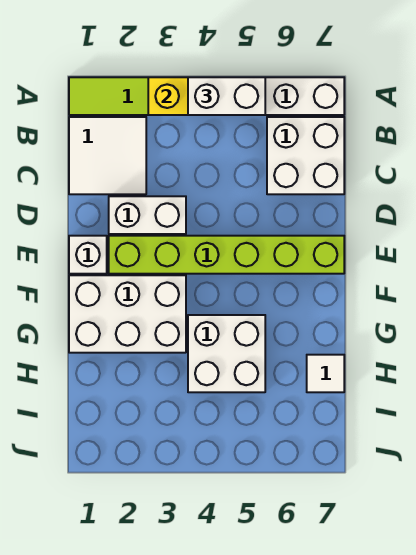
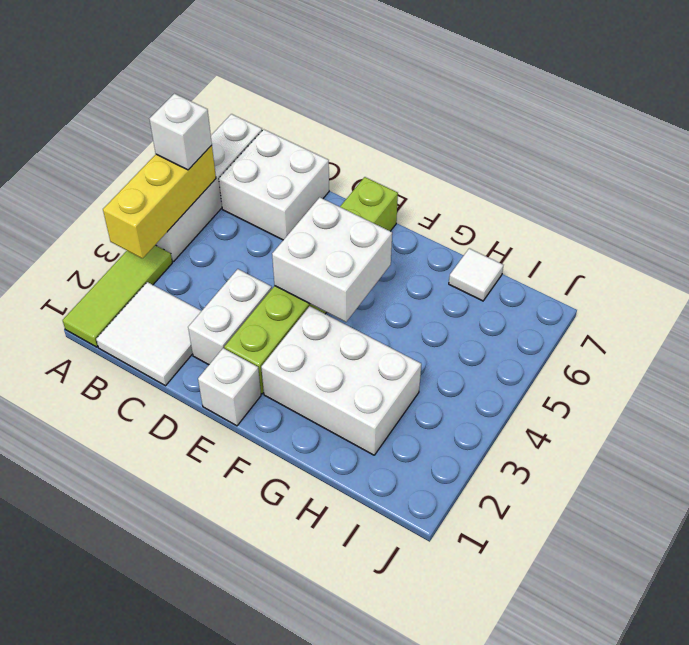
white 1x2 brick [188,77,265,115] -> white 1x1 brick [150,94,212,170]
white 2x3 brick [69,275,186,353] -> white 2x3 brick turned to [261,306,421,455]
white 2x2 brick [188,315,265,392] -> white 2x2 brick moved to [272,197,392,322]

